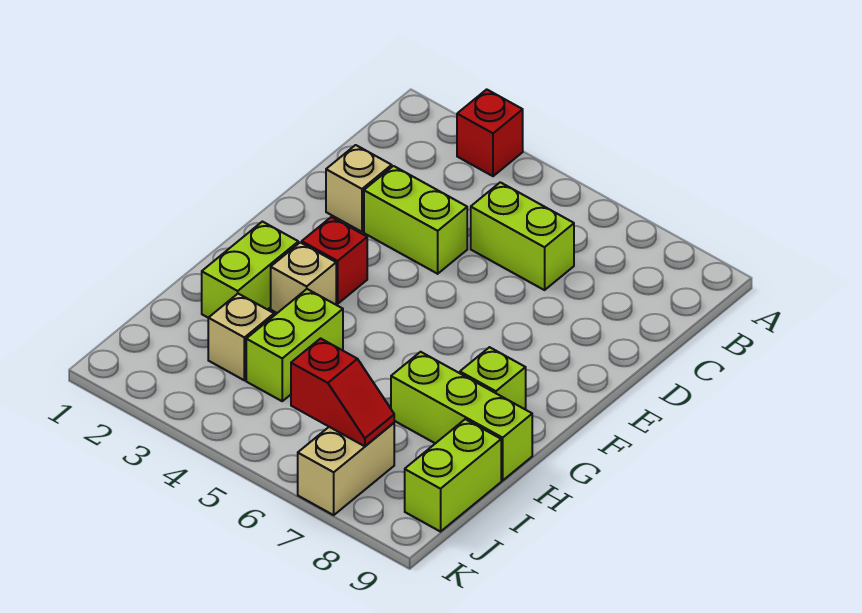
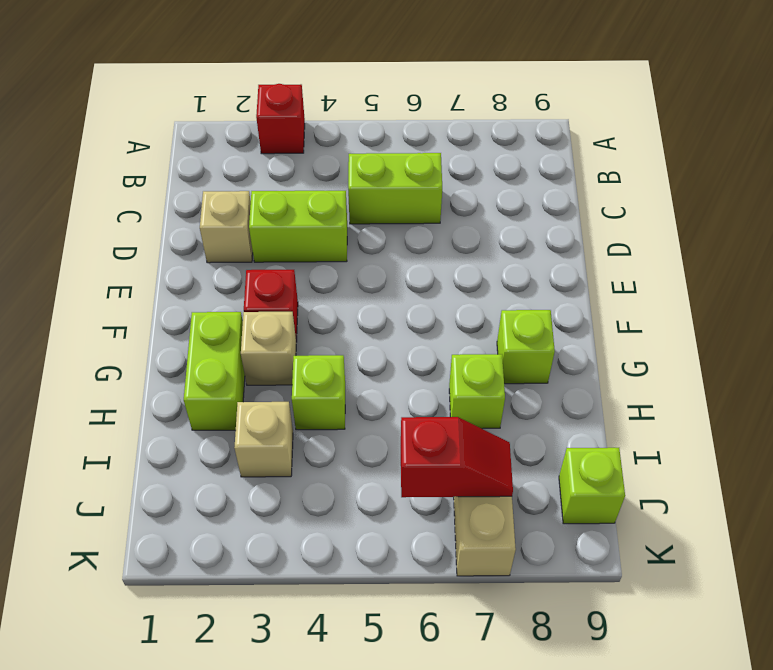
lime 1x2 brick [246,289,343,401] -> lime 1x1 brick [292,355,345,430]
lime 1x3 brick [391,352,532,480] -> lime 1x1 brick [449,354,505,429]
lime 1x2 brick [405,419,501,532] -> lime 1x1 brick [559,448,625,524]

